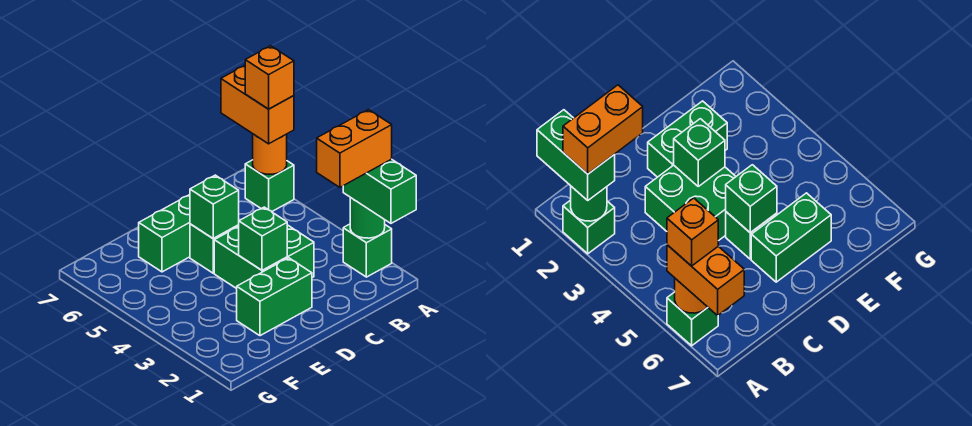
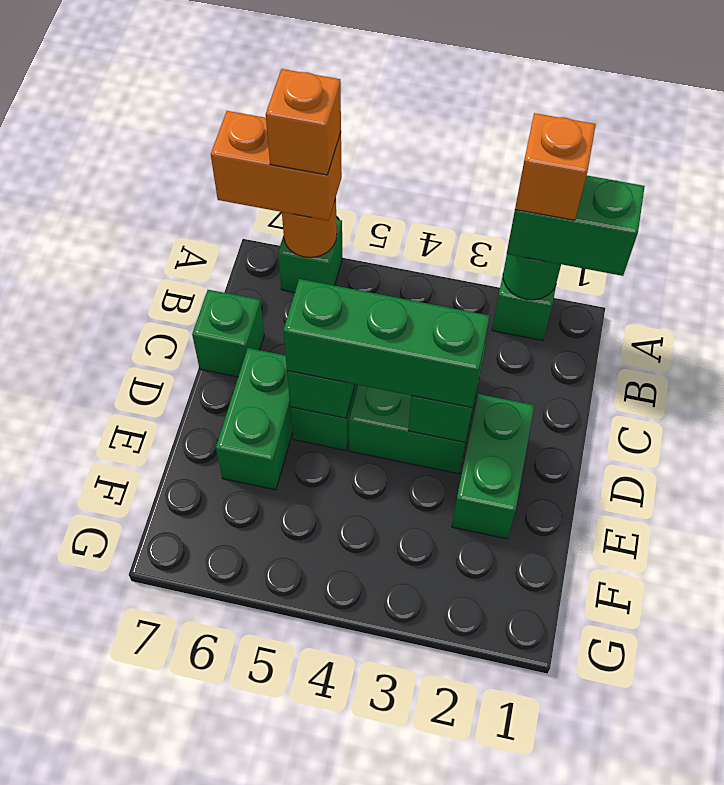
orange 1x2 brick [317,110,392,187] -> orange 1x1 brick [515,113,596,220]
none -> green 1x1 brick [192,290,264,377]
none -> green 1x3 brick [283,279,490,408]

